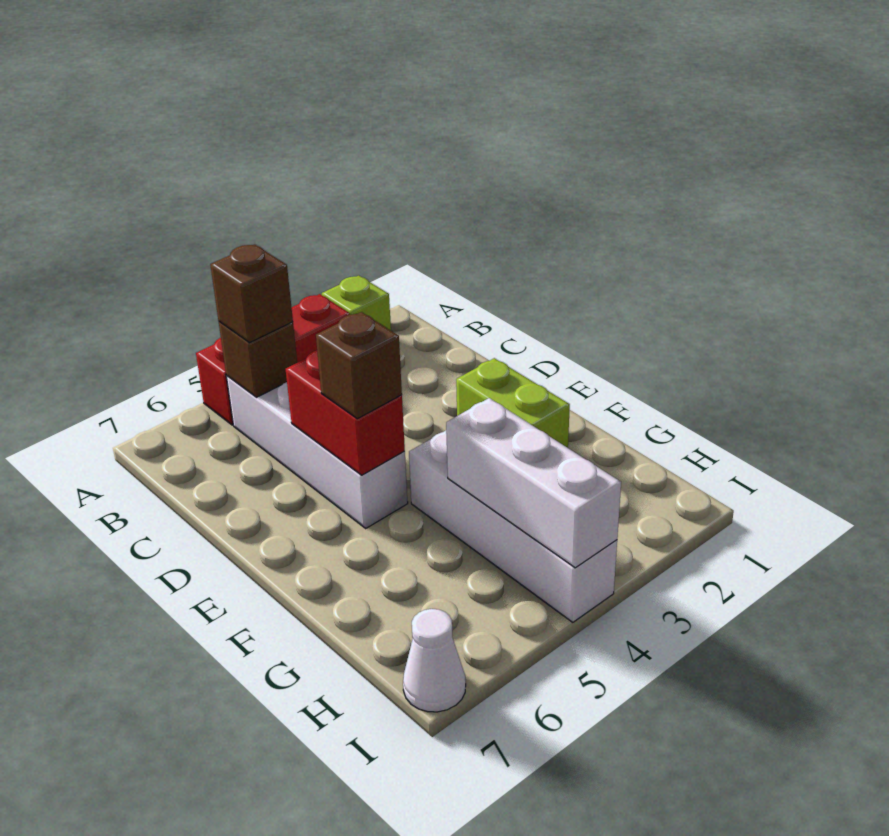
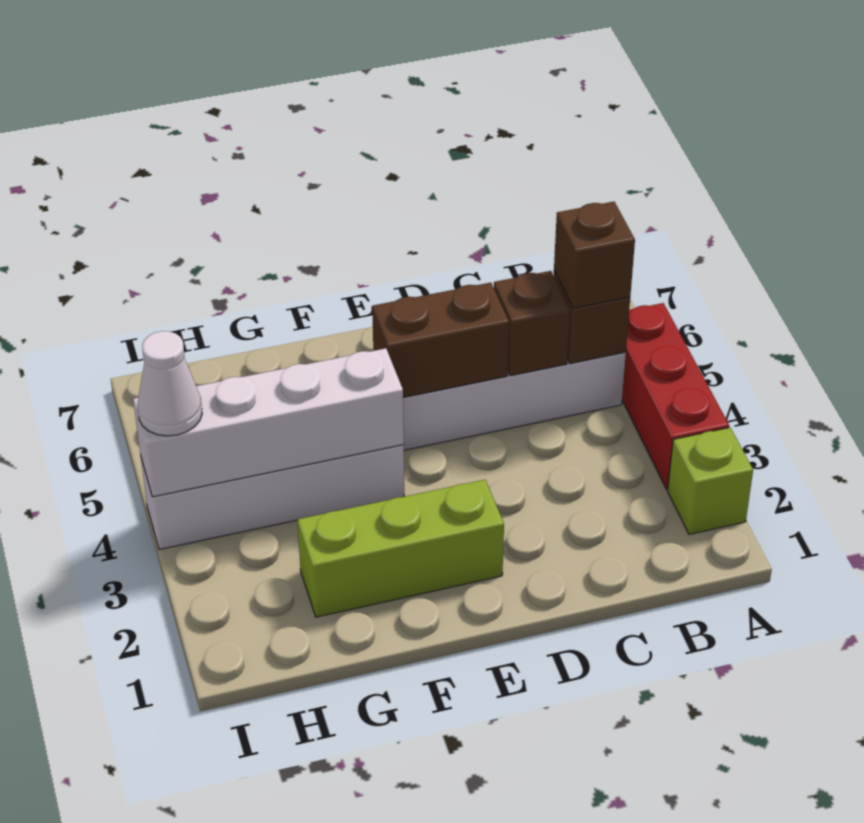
red 1x2 brick [286,350,405,475] -> brown 1x2 brick [372,283,509,398]
lime 1x2 brick [456,358,570,448] -> lime 1x3 brick [297,480,504,617]
brown 1x1 brick [316,312,402,419] -> brown 1x1 brick moved to [494,271,570,376]
white 1x3 brick [446,398,621,568] -> white 1x4 brick [133,348,404,497]
white 1x1 cone [403,609,466,712] -> white 1x1 cone moved to [138,331,202,436]

